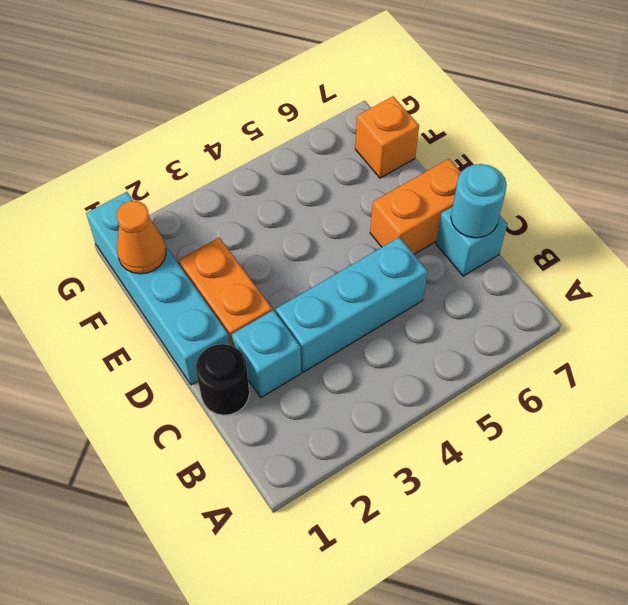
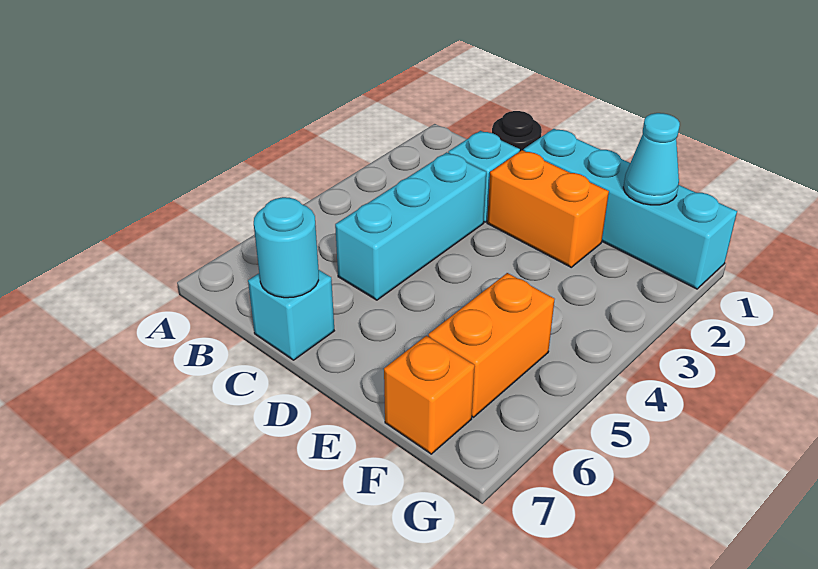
orange 1x2 brick [370,159,461,254] -> orange 1x2 brick moved to [428,273,555,417]
orange 1x1 cone [116,201,166,274] -> cyan 1x1 cone [623,113,680,205]

